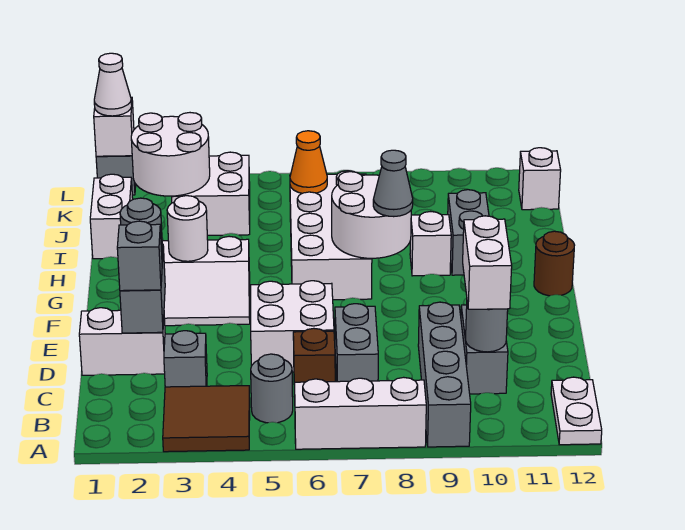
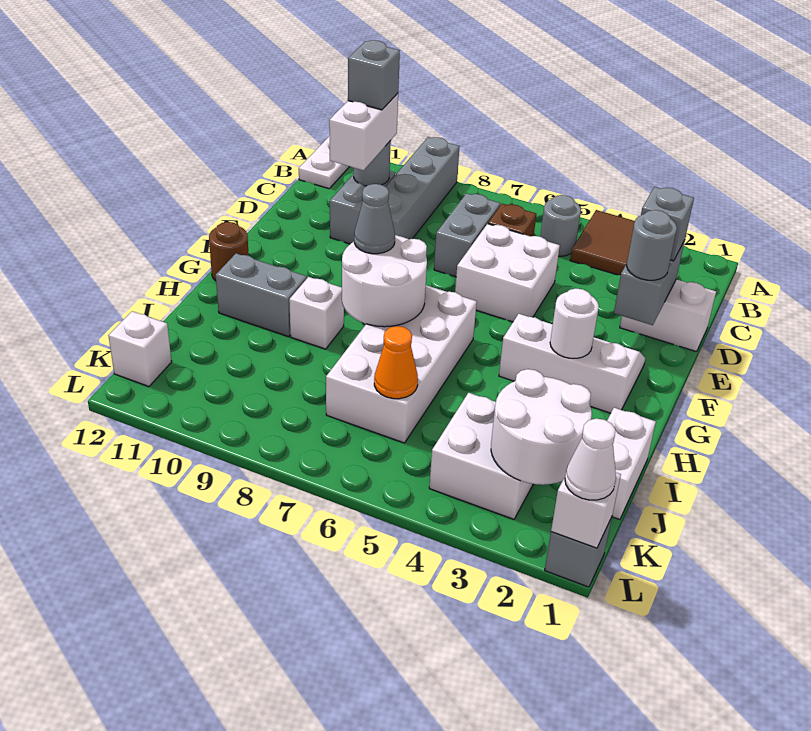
white 1x3 brick [295,377,426,449] -> none
grey 1x1 brick [164,331,207,387] -> grey 1x1 brick moved to [348,40,400,110]
grey 1x2 brick [448,190,489,275] -> grey 1x2 brick turned to [216,253,307,337]

